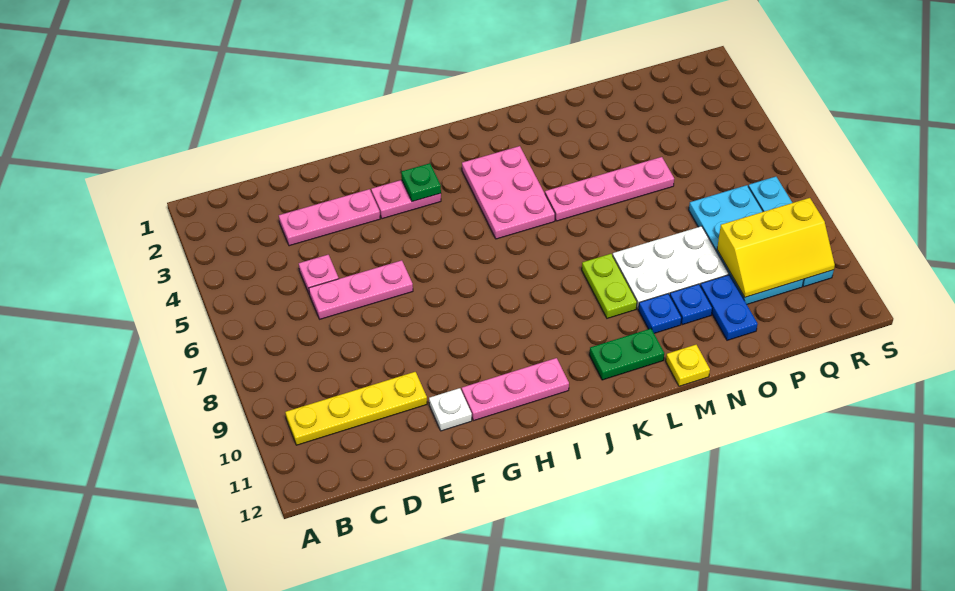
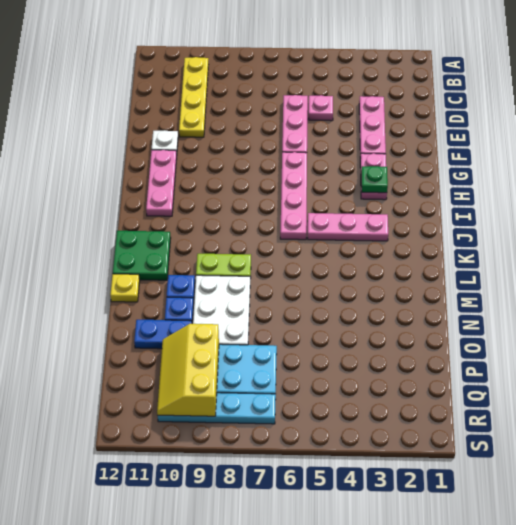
pink 2x3 plate [462,146,555,239] -> pink 1x3 plate [308,213,388,241]
green 1x2 plate [589,329,664,380] -> green 2x2 plate [113,231,171,280]
pink 1x4 plate [545,157,674,221] -> pink 1x4 plate moved to [280,152,307,240]

